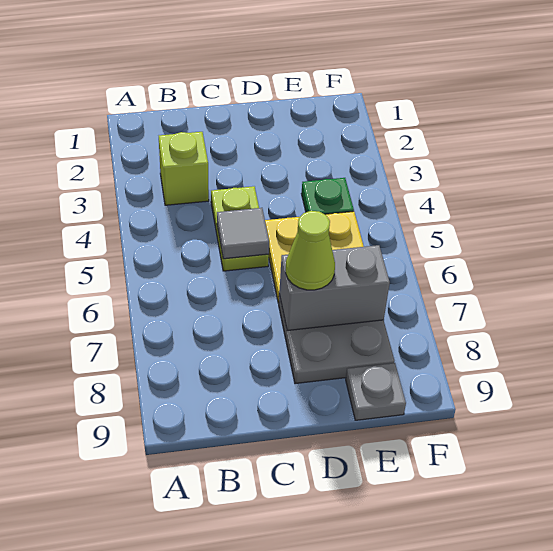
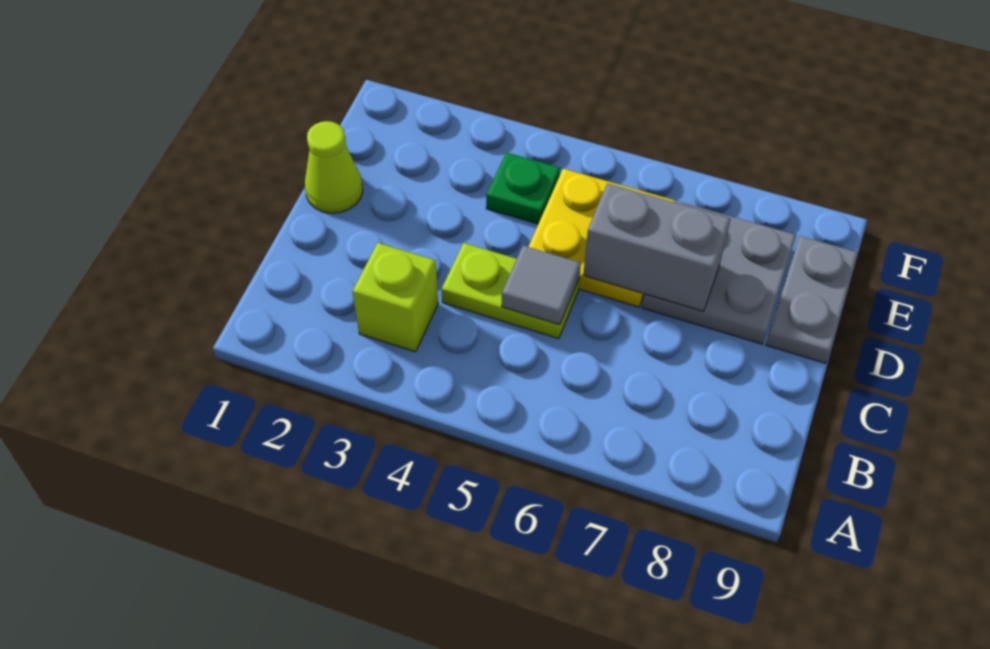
grey 1x2 brick [279,245,390,331] -> grey 1x2 brick turned to [583,183,730,311]
lime 1x1 cone [286,211,335,290] -> lime 1x1 cone moved to [305,121,363,213]
grey 1x1 plate [346,363,406,420] -> grey 1x2 plate [766,236,858,363]

